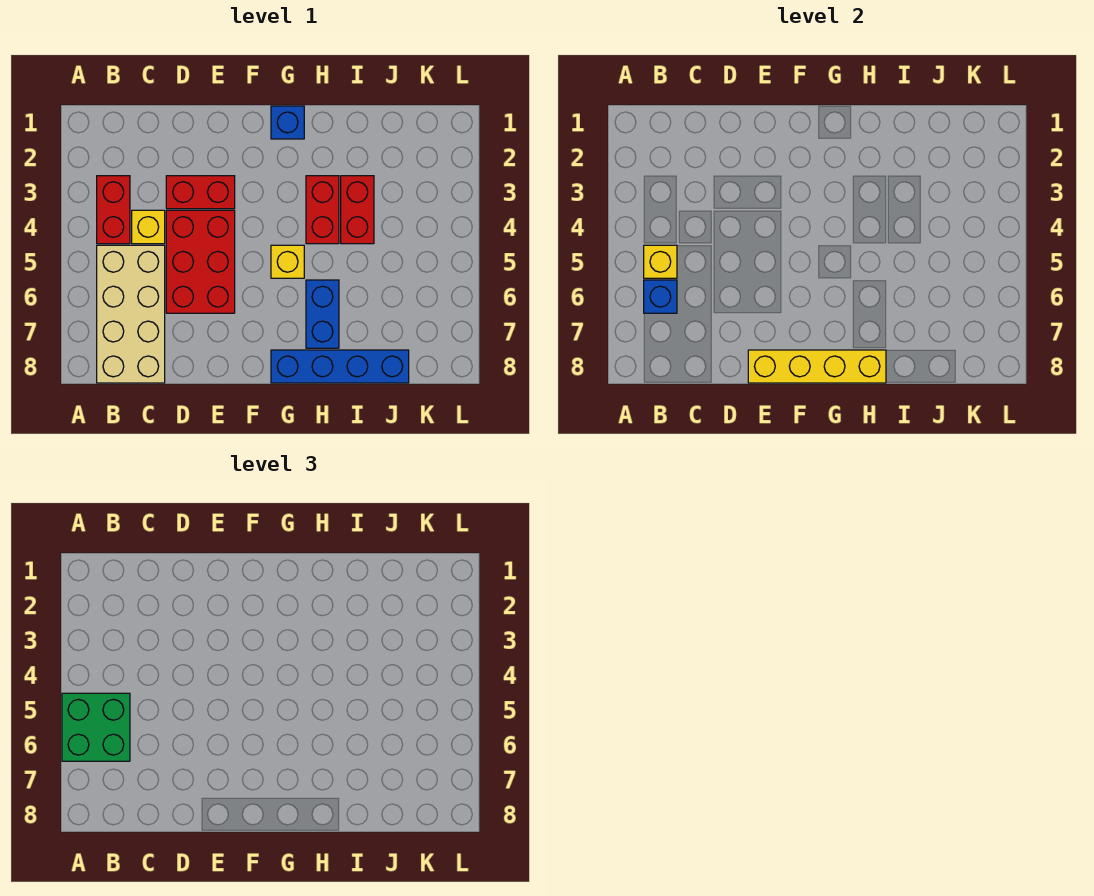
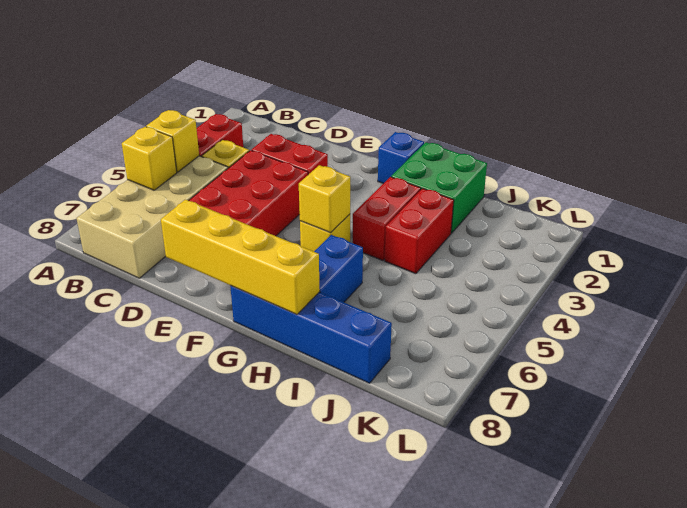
green 2x2 brick [62,693,130,761] -> green 2x2 brick moved to [391,142,487,233]
blue 1x1 brick [644,280,677,313] -> yellow 1x1 brick [122,127,177,190]
none -> yellow 1x1 brick [299,165,350,233]

